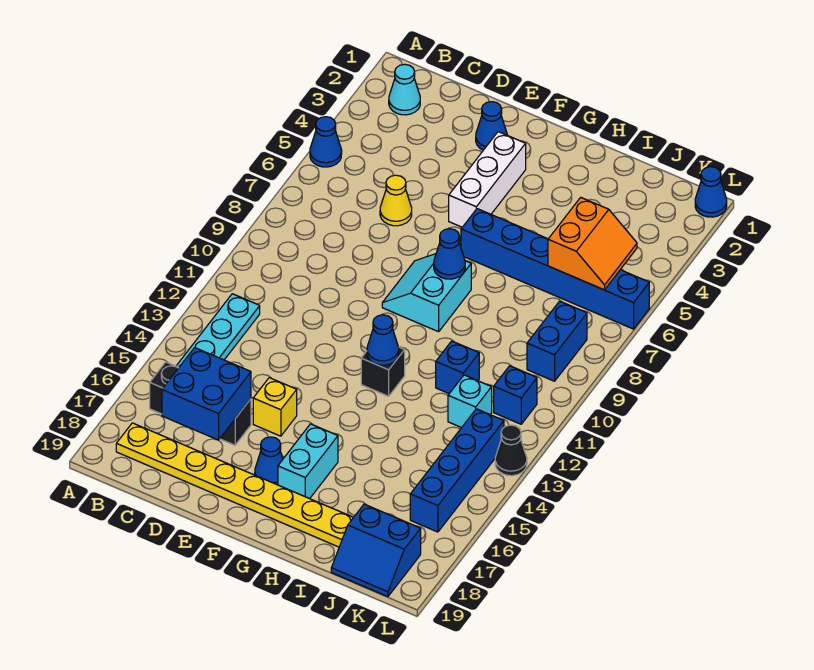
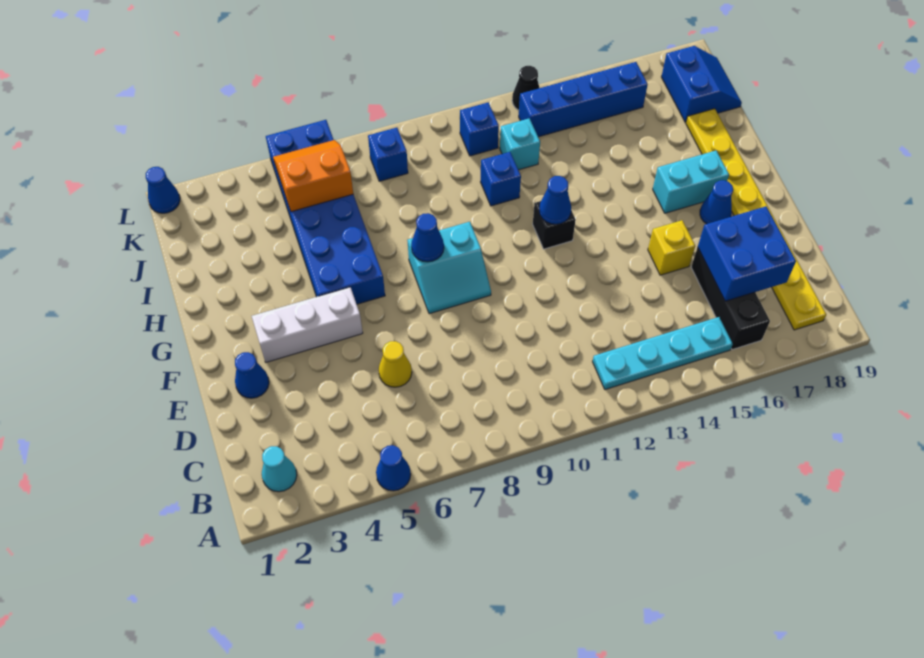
blue 1x6 brick [461,209,649,329] -> blue 2x6 brick [266,120,385,304]
blue 1x2 brick [527,301,587,381] -> blue 1x1 brick [368,128,408,181]

